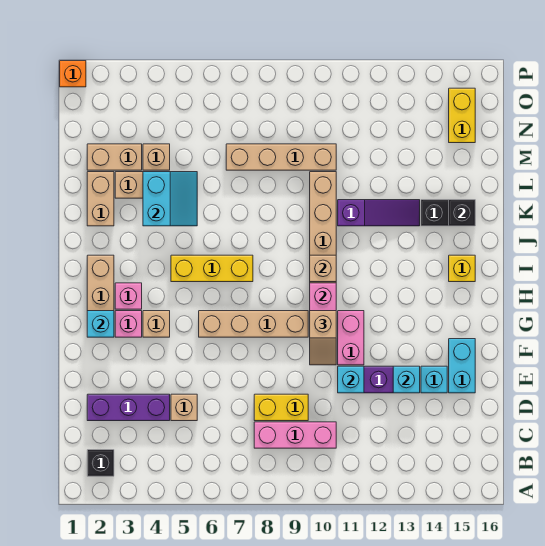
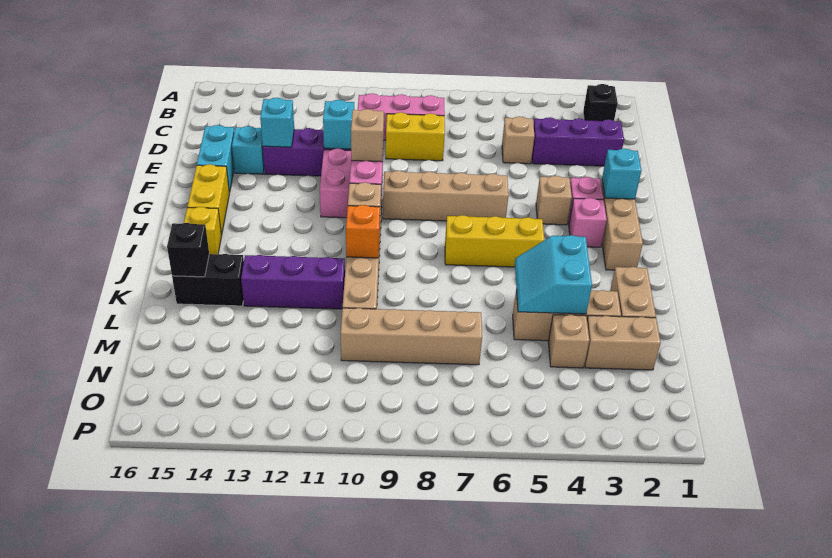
purple 1x3 slope [338,200,420,226] -> purple 1x3 brick [241,255,345,309]
yellow 1x2 brick [449,88,475,143] -> yellow 1x2 brick moved to [187,164,229,235]
orange 1x1 brick [60,61,86,87] -> orange 1x1 brick moved to [346,205,380,258]

